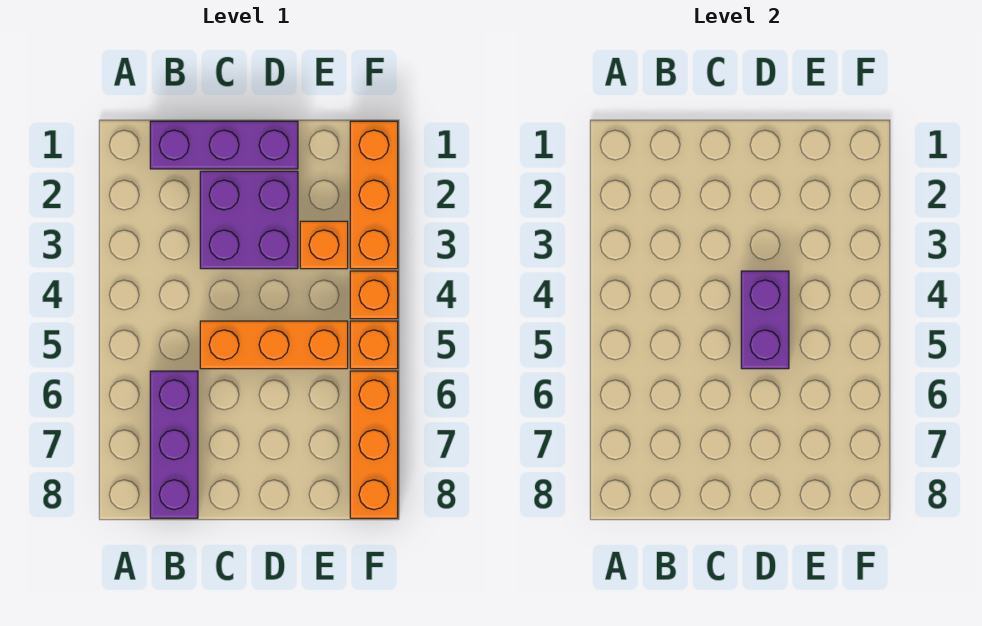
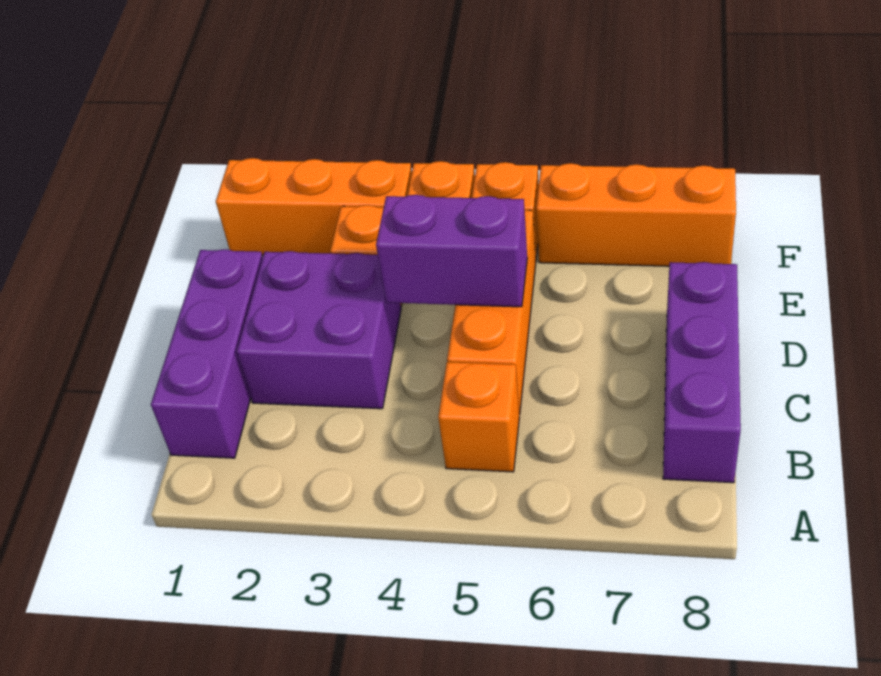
none -> orange 1x1 brick [438,362,520,472]
purple 1x3 brick [150,371,198,518] -> purple 1x3 brick turned to [663,262,741,483]

